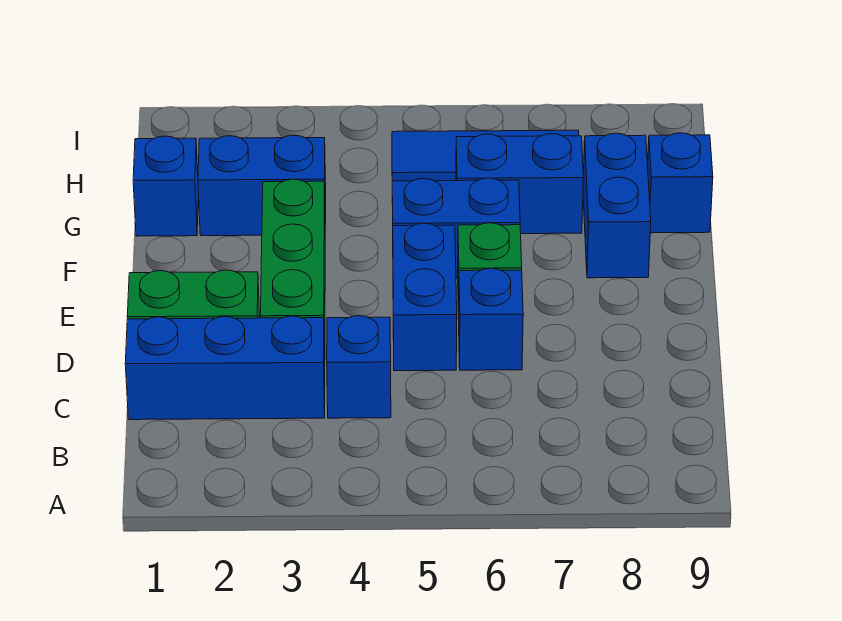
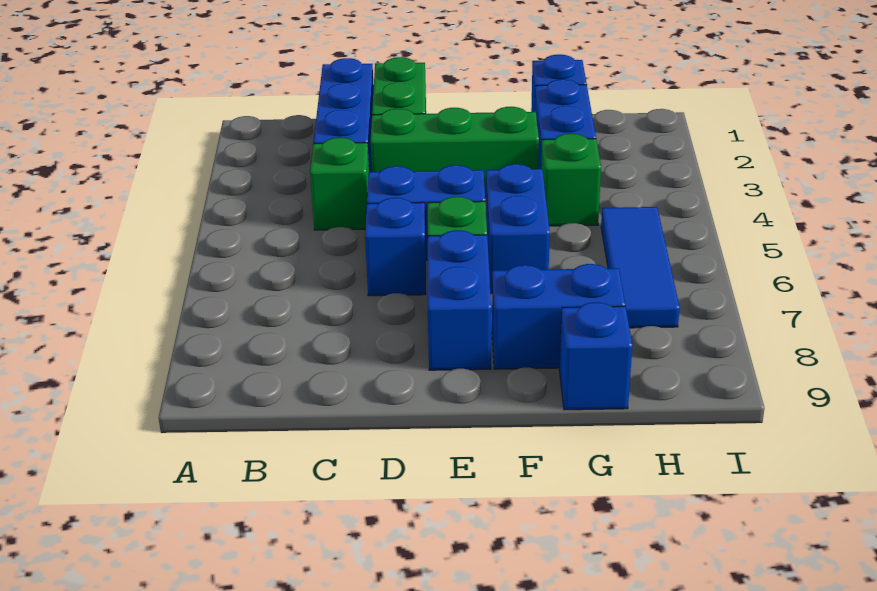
blue 1x1 brick [327,316,391,418] -> green 1x1 brick [310,138,369,230]
none -> green 1x1 brick [541,134,601,226]
blue 1x2 brick [456,134,583,234] -> blue 1x2 brick moved to [428,230,491,370]

